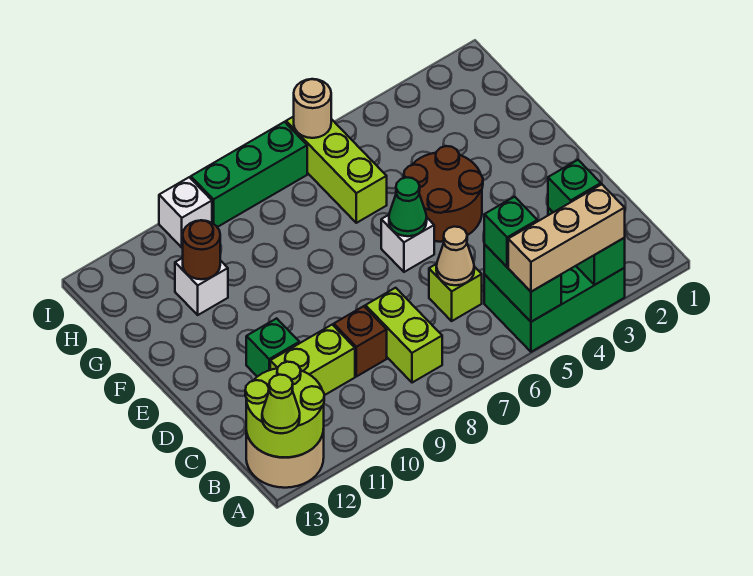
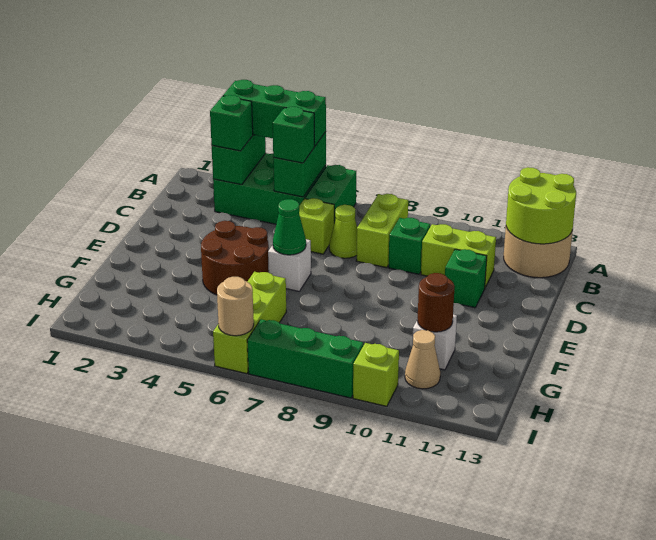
tan 1x3 brick [508,184,625,292] -> green 1x3 brick [223,80,326,146]
none -> green 1x2 brick [305,165,356,223]
lime 1x1 cone [262,375,300,433] -> lime 1x1 cone moved to [329,205,357,258]
tan 1x1 cone [436,227,474,285] -> tan 1x1 cone moved to [405,330,440,389]
brown 1x1 brick [334,306,387,377] -> green 1x1 brick [388,218,430,274]
white 1x1 brick [159,177,212,247] -> lime 1x1 brick [353,343,399,406]

